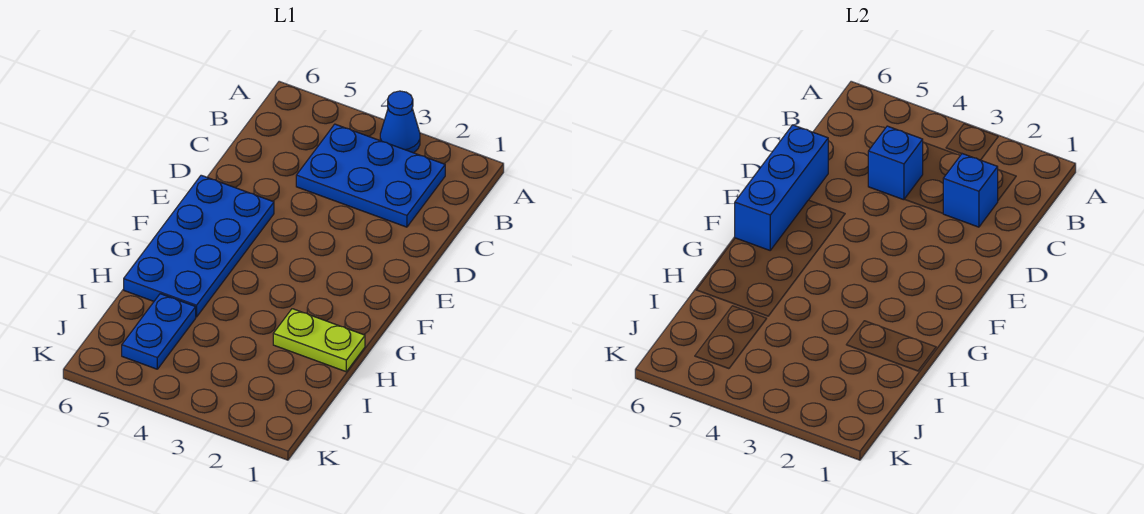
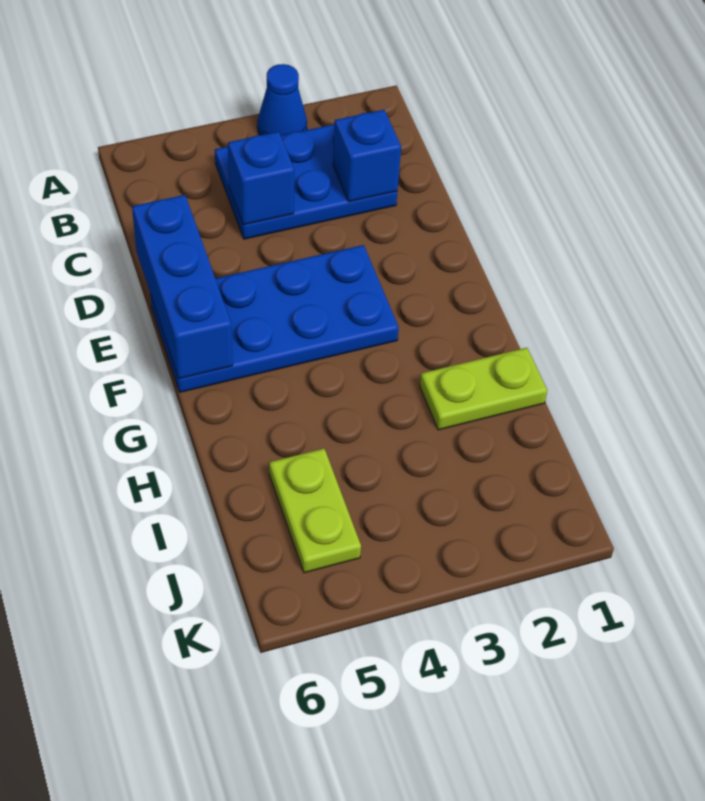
blue 2x4 plate [124,175,274,317] -> blue 2x4 plate turned to [150,245,399,392]
blue 1x2 plate [122,294,196,369] -> lime 1x2 plate [269,449,361,573]

